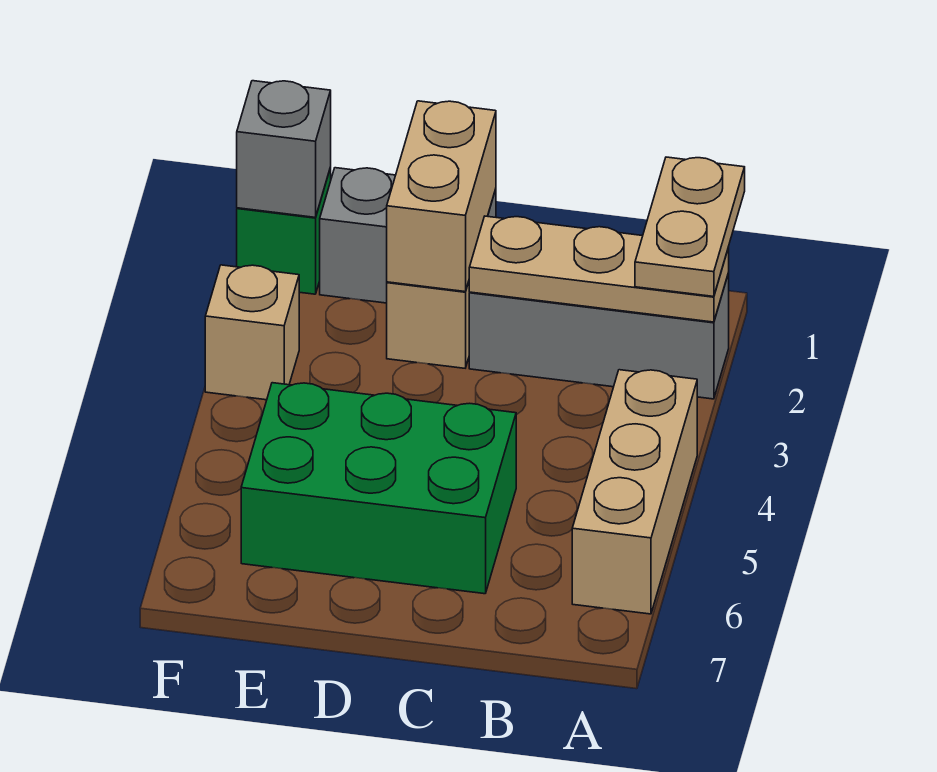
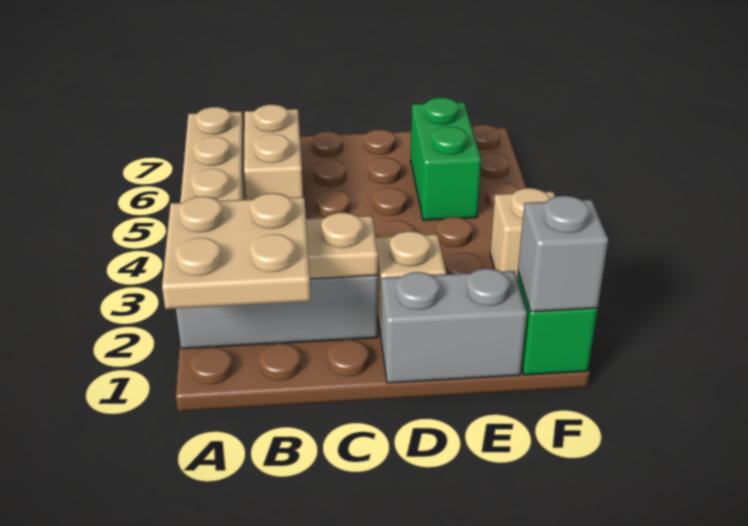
tan 1x2 plate [635,157,745,297] -> tan 2x2 plate [162,193,311,309]
green 2x3 brick [241,383,516,594] -> green 1x2 brick [411,98,481,220]
tan 1x2 brick [387,101,496,292] -> tan 1x2 brick moved to [244,105,303,200]

